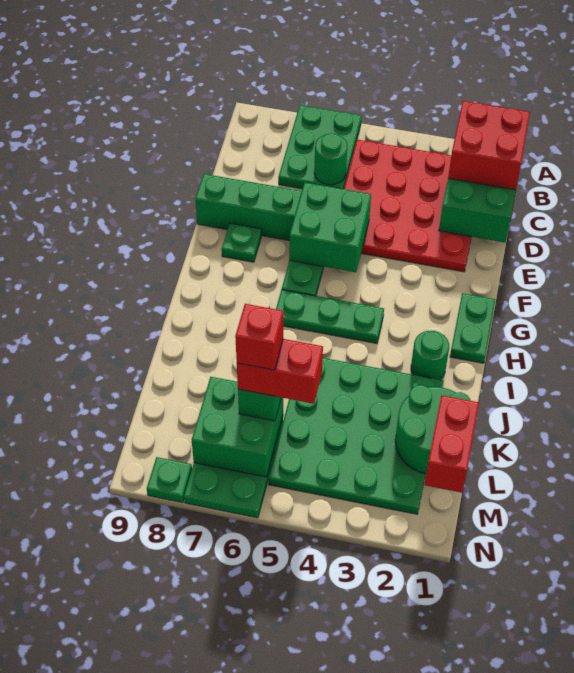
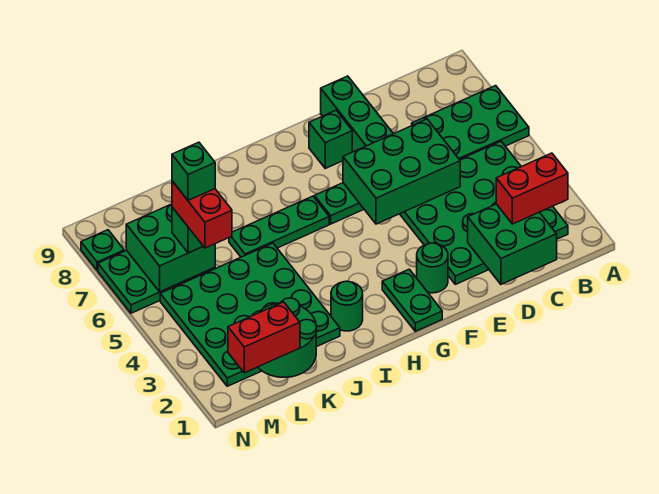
red 2x2 brick [448,101,530,190] -> red 1x2 brick [496,153,568,224]
red 4x4 plate [344,140,471,272] -> green 4x4 plate [400,141,568,284]
green 1x1 round brick [314,134,347,185] -> green 1x1 round brick moved to [417,243,448,293]
green 2x2 brick [289,183,371,272] -> green 2x3 brick [343,119,460,224]
green 1x1 plate [222,223,261,262] -> green 1x1 brick [309,111,352,168]
green 1x2 plate [450,293,495,363] -> green 1x2 plate turned to [382,269,442,331]
green 1x3 plate [276,290,384,343] -> green 1x3 plate turned to [229,196,329,257]
red 1x1 brick [235,304,283,370] -> green 1x1 brick [172,142,215,200]

